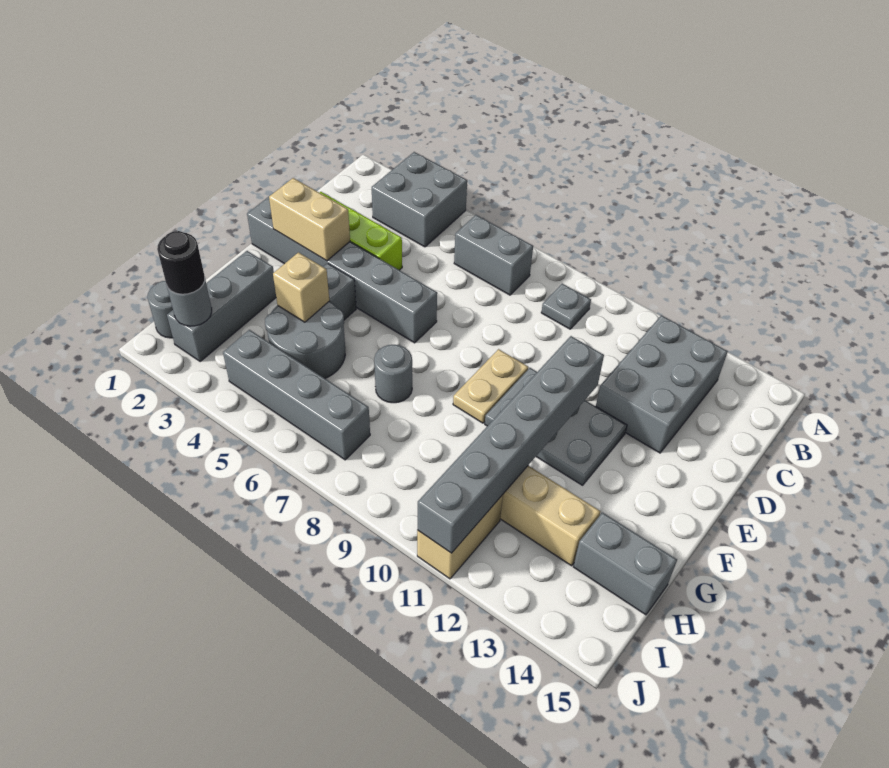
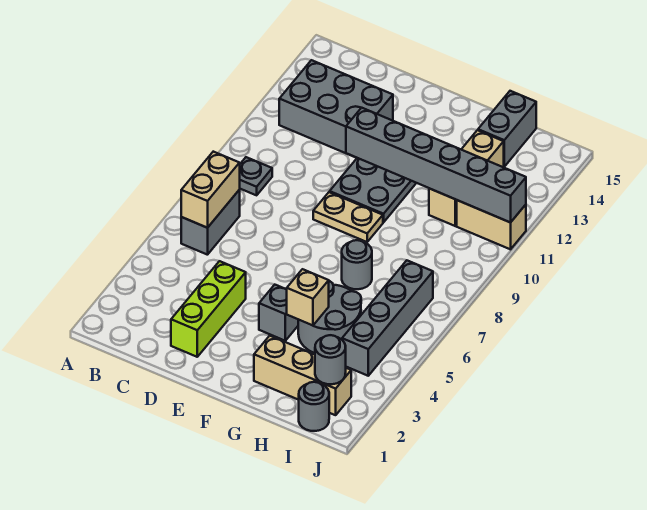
grey 2x2 brick [372,152,467,247] -> none
grey 1x6 brick [247,197,437,343] -> none
tan 1x2 brick [269,178,350,261] -> tan 1x2 brick moved to [181,152,240,228]
grey 1x3 brick [167,251,276,362] -> tan 1x3 brick [254,336,351,415]
black 1x1 round brick [157,231,205,294] -> none

